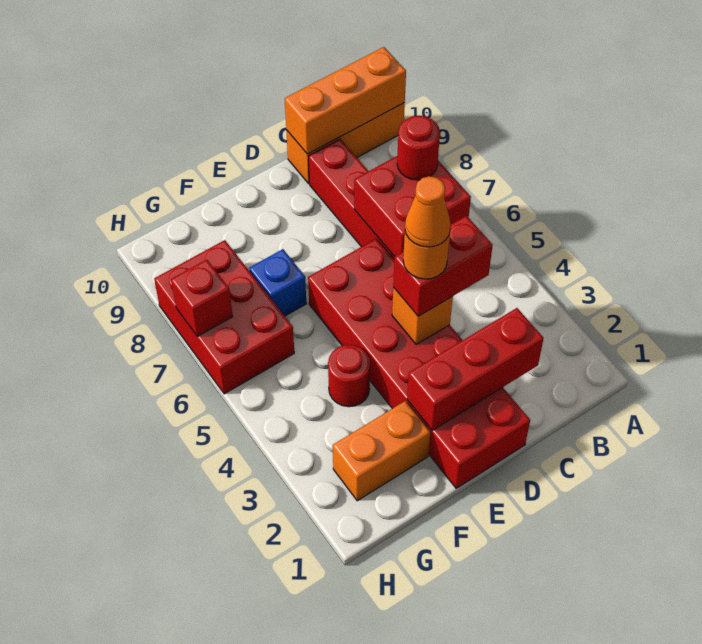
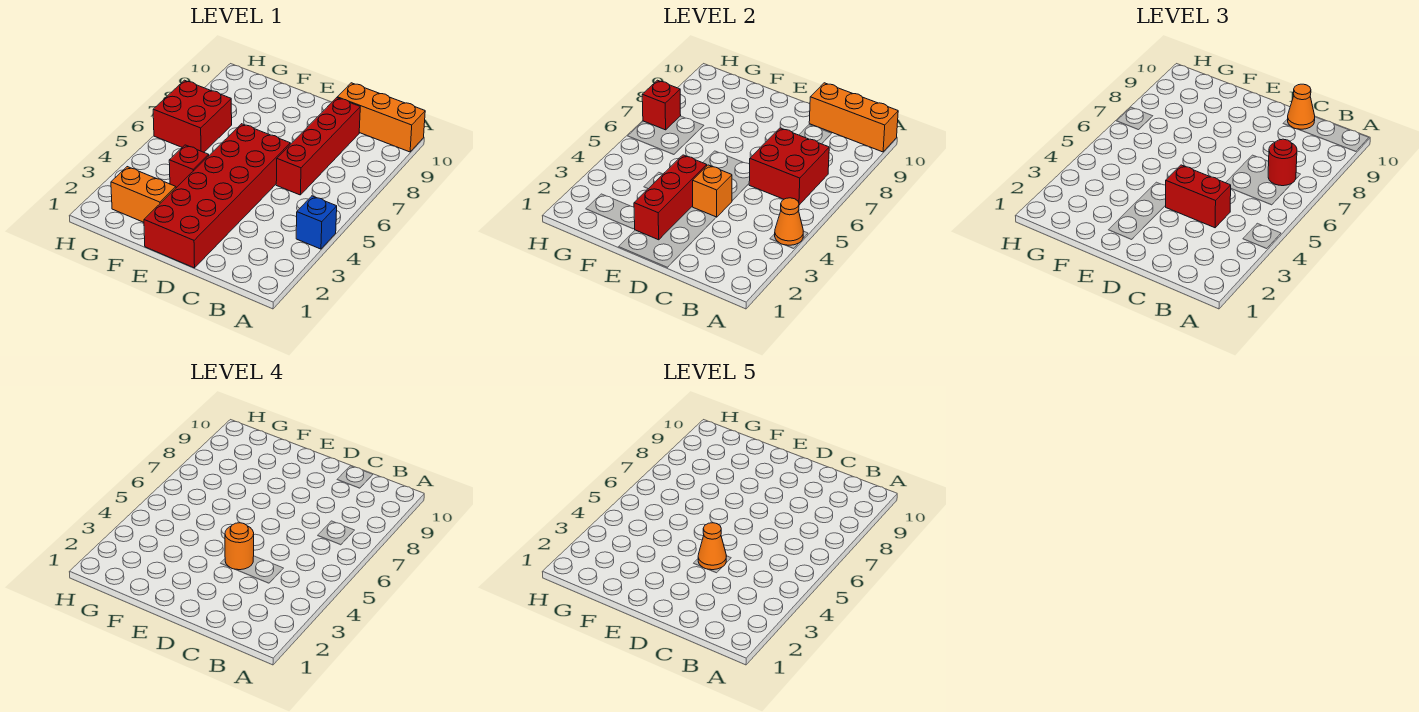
none -> orange 1x1 cone [775,198,803,245]
red 1x3 brick [407,308,544,430] -> red 1x3 brick turned to [634,155,707,240]
none -> orange 1x1 cone [1288,84,1315,129]
red 1x1 round brick [328,345,370,407] -> red 1x1 brick [169,145,209,188]
blue 1x1 brick [249,249,306,316] -> blue 1x1 brick moved to [296,196,337,249]
red 2x3 brick [154,240,294,394] -> red 2x2 brick [153,80,232,152]

